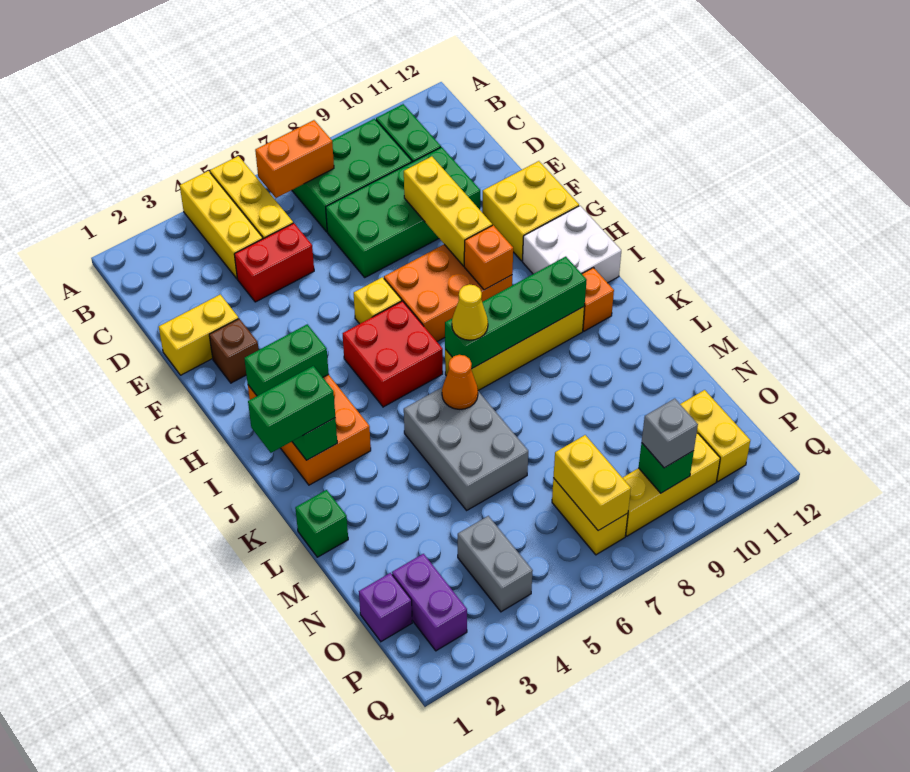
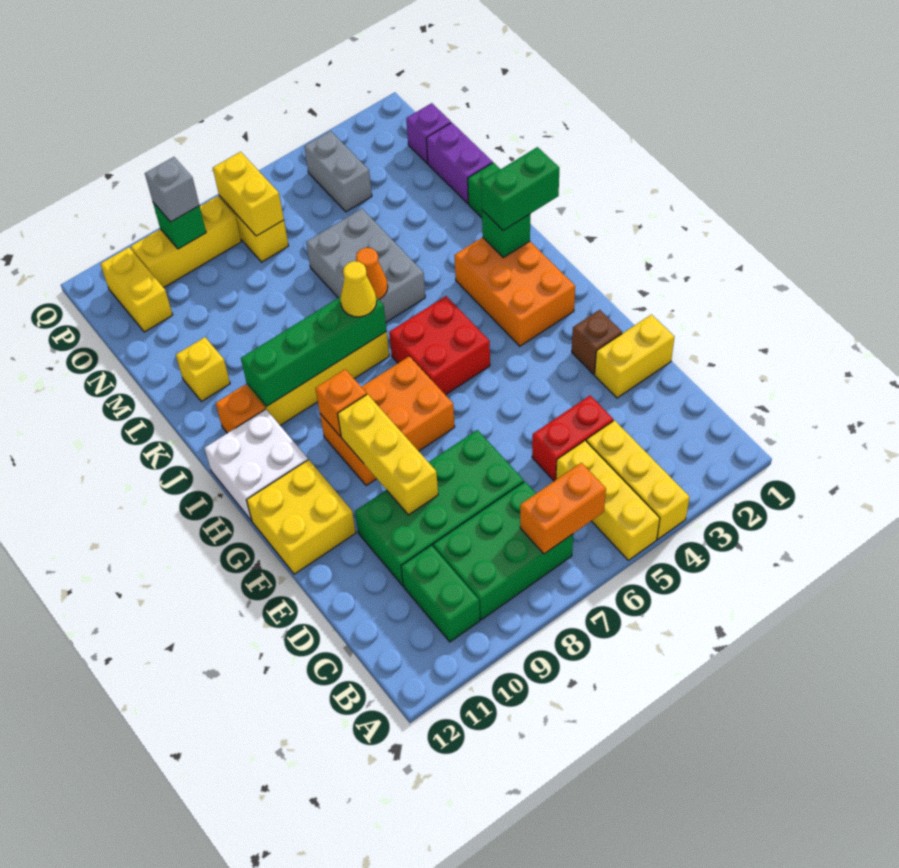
yellow 1x1 brick [354,277,402,324] -> yellow 1x1 brick moved to [176,337,230,401]
green 1x2 brick [244,324,329,396] -> none
purple 1x2 brick [392,554,467,651] -> purple 1x2 brick moved to [426,123,493,203]

